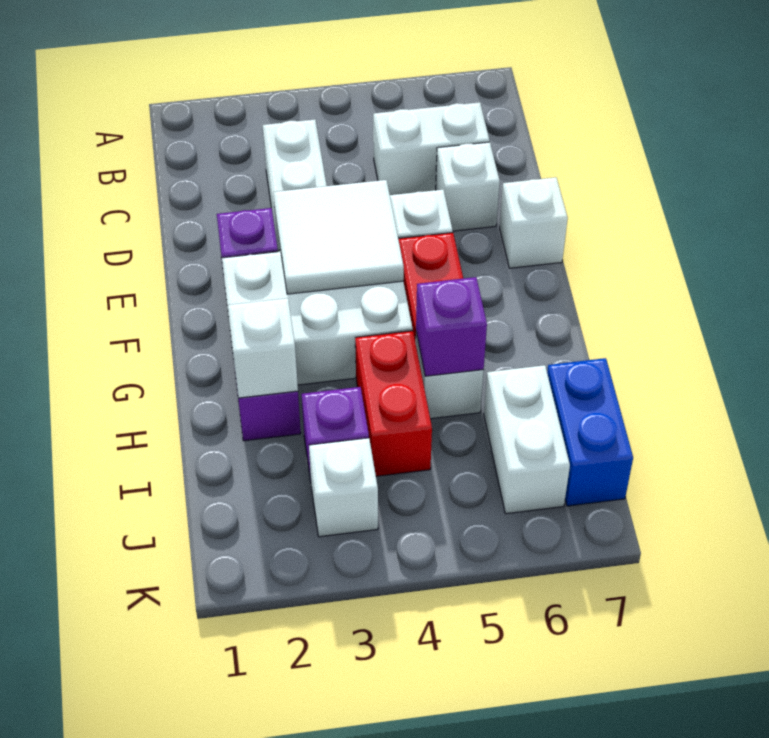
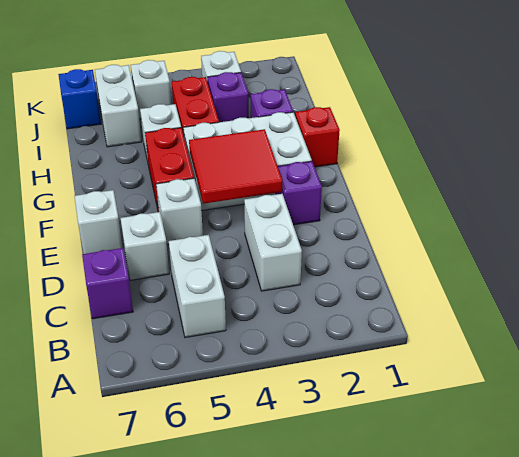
white 1x2 brick [373,102,490,195] -> white 1x2 brick turned to [169,235,226,337]
white 2x2 tile [273,180,404,294] -> red 2x2 tile [189,129,282,204]
none -> red 1x1 brick [295,107,340,167]
white 1x1 brick [227,298,298,398] -> white 1x1 brick moved to [131,60,171,119]
purple 1x1 brick [416,277,487,376] -> purple 1x1 brick moved to [82,248,133,319]
blue 1x2 brick [547,358,633,506] -> blue 1x1 brick [58,69,101,129]

